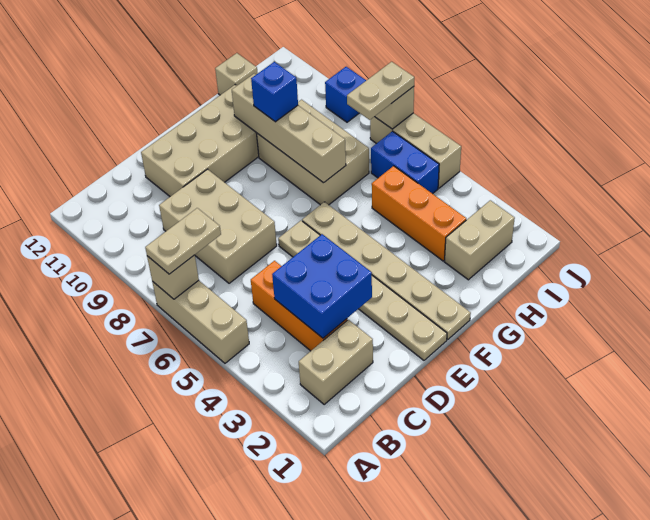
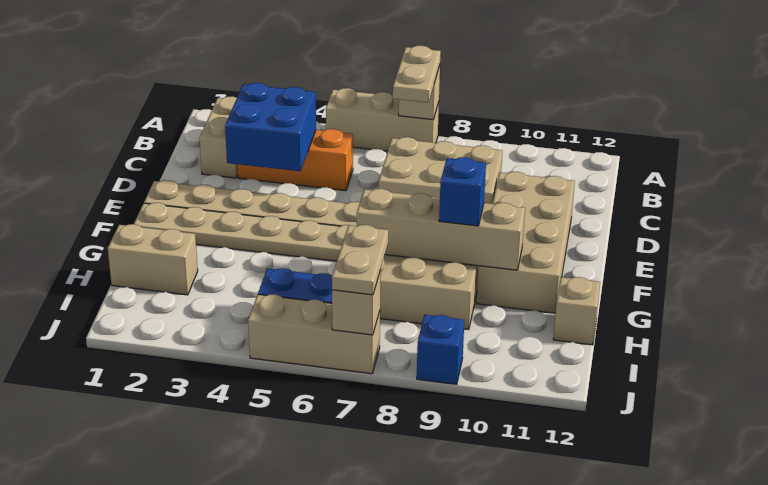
tan 1x2 brick [444,200,515,280] -> tan 1x2 brick turned to [108,224,198,295]
orange 1x3 brick [372,166,466,261] -> none

